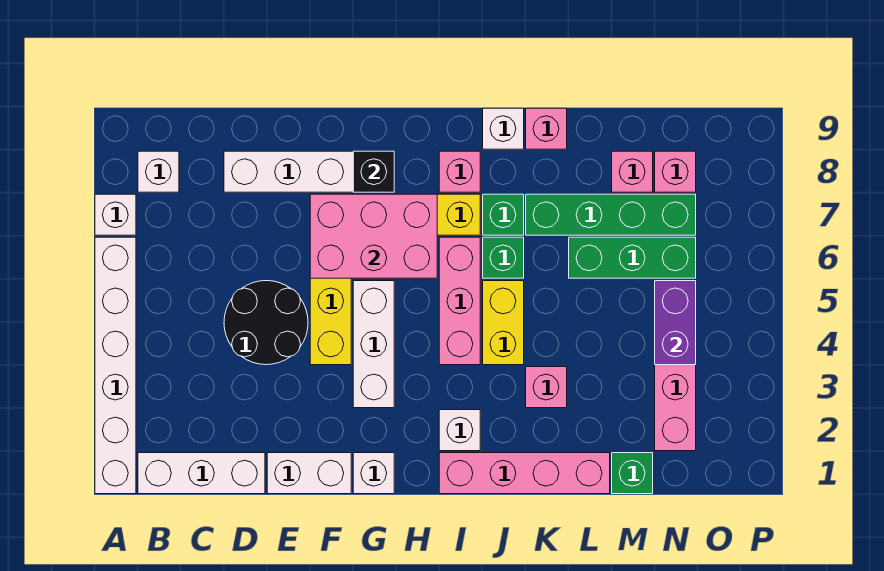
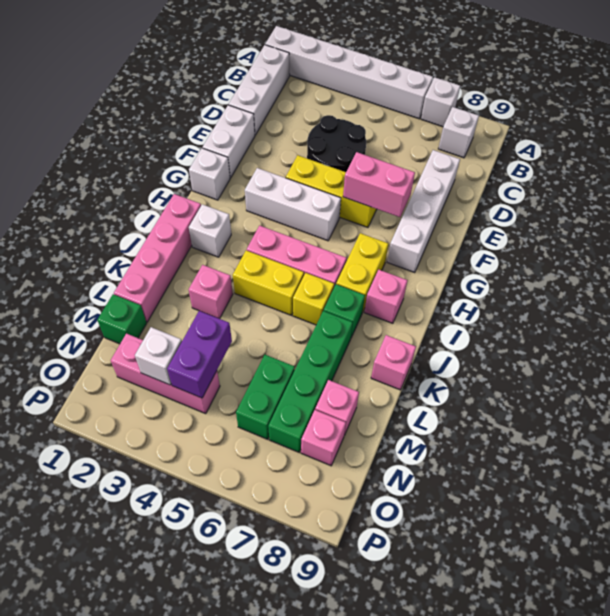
pink 2x3 brick [310,194,437,278] -> pink 1x2 brick [343,152,415,217]
black 1x1 brick [353,151,394,192] -> none
green 1x1 brick [483,237,524,278] -> yellow 1x1 brick [293,273,334,325]
white 1x1 brick [483,108,524,149] -> white 1x1 brick moved to [135,327,182,385]
green 1x3 brick [569,237,696,278] -> green 1x2 brick [236,355,295,439]
purple 1x2 brick [655,281,696,365] -> purple 1x2 brick turned to [167,311,232,398]

